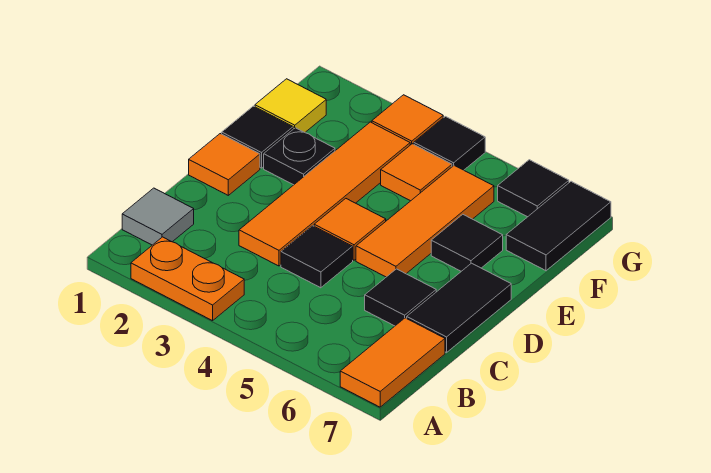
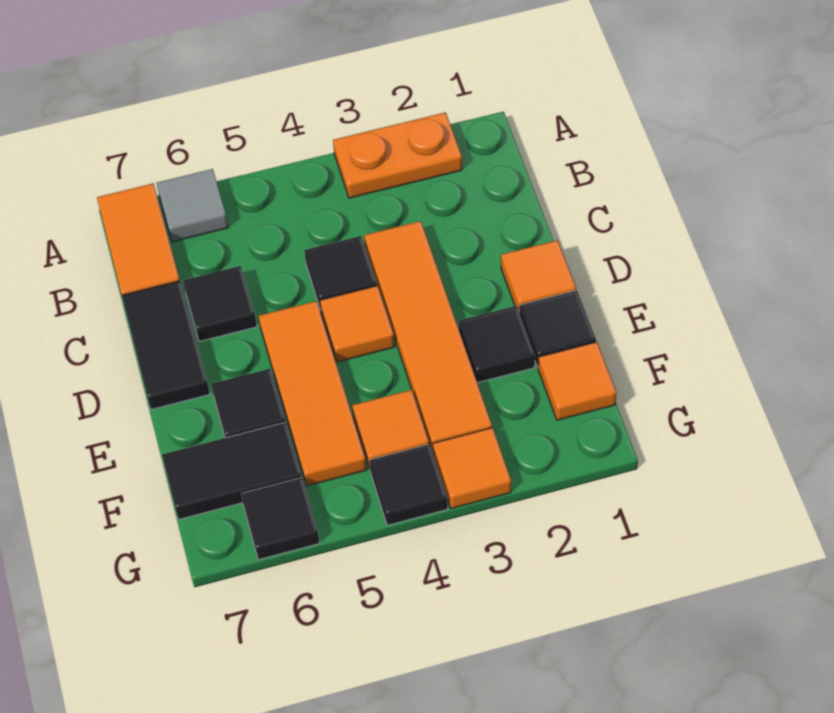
grey 1x1 tile [122,188,194,245] -> grey 1x1 tile moved to [157,169,228,242]
black 1x1 plate [264,128,335,185] -> black 1x1 tile [459,306,535,383]
yellow 1x1 tile [255,79,326,132] -> orange 1x1 tile [538,342,617,420]
black 1x2 tile [506,181,611,271] -> black 1x2 tile turned to [162,422,302,519]

